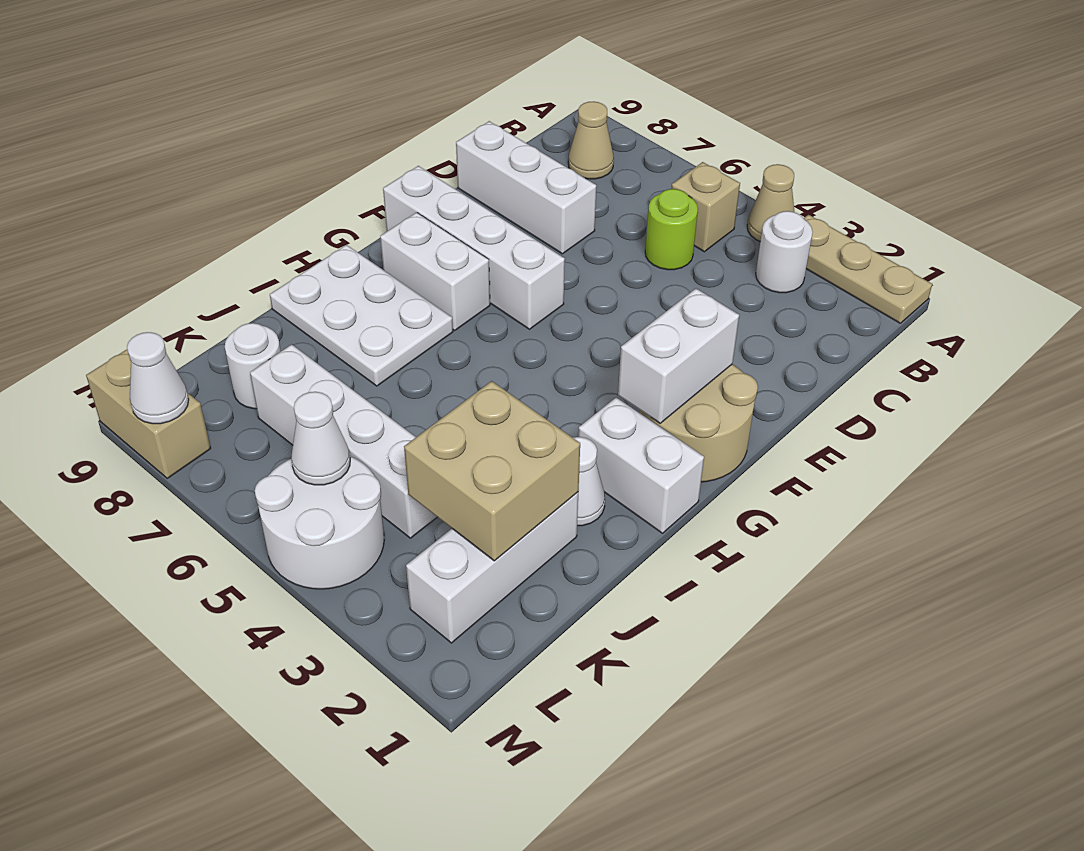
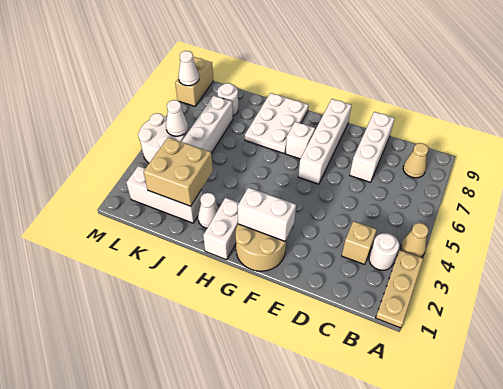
tan 1x1 brick [671,162,740,252] -> tan 1x1 brick moved to [342,221,377,265]
lime 1x1 round brick [645,189,698,270] -> none
white 1x2 brick [380,212,490,330] -> white 1x1 brick [286,122,315,159]

